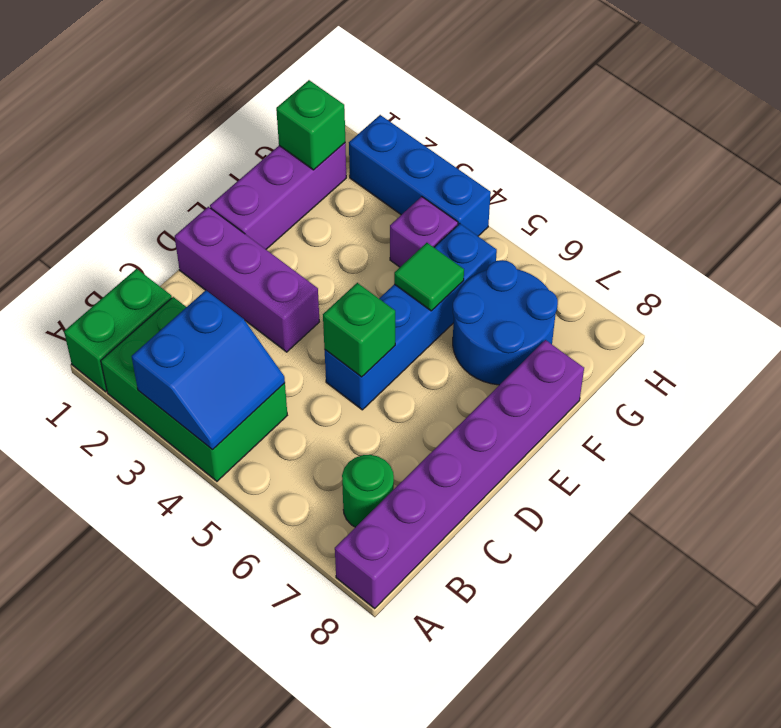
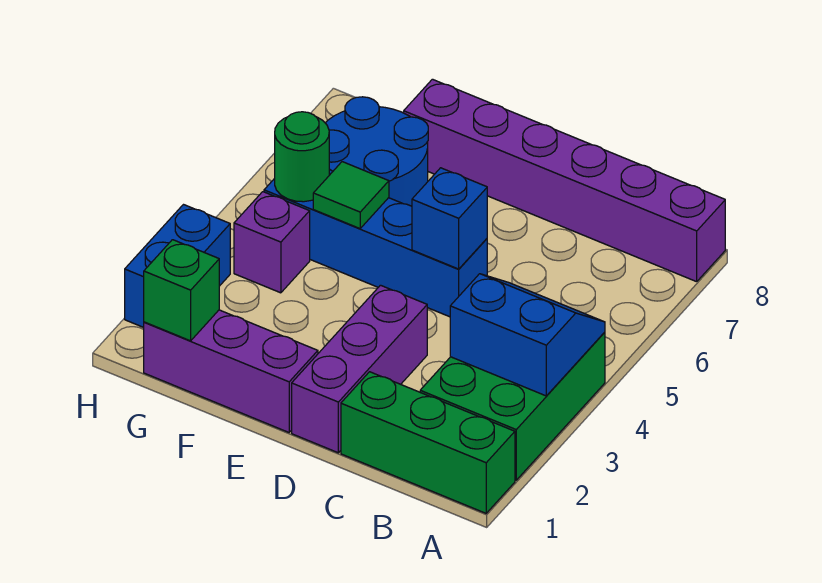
green 1x2 brick [64,269,172,392] -> green 1x3 brick [341,372,515,513]
green 1x1 round brick [342,455,394,527] -> green 1x1 round brick moved to [275,112,329,202]
green 1x1 brick [323,283,395,377] -> blue 1x1 brick [412,168,487,269]
blue 1x3 brick [349,115,491,236] -> blue 1x2 brick [125,205,230,327]

